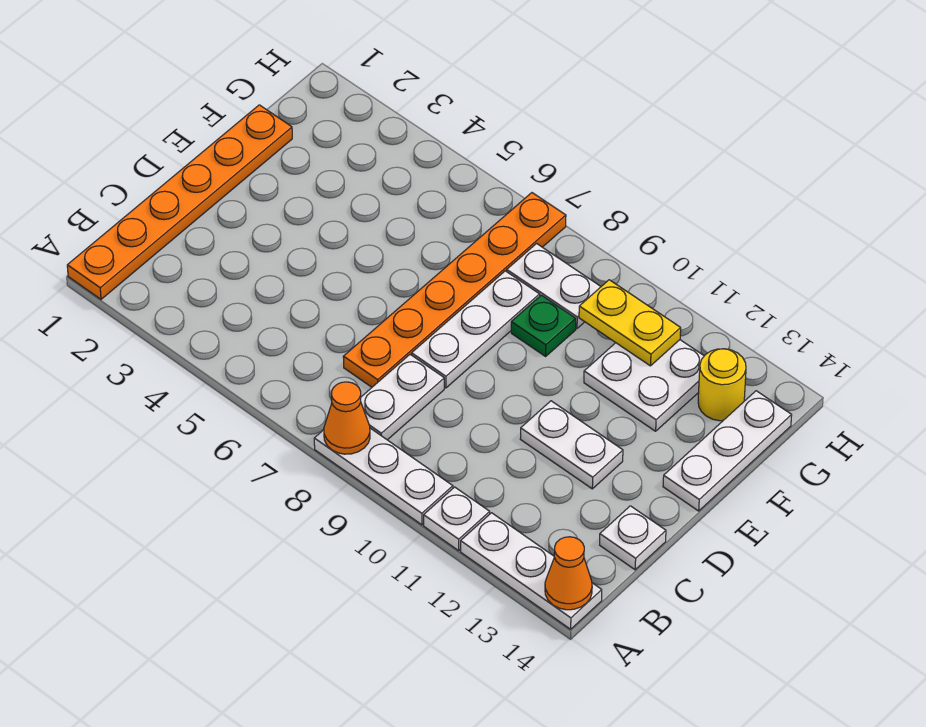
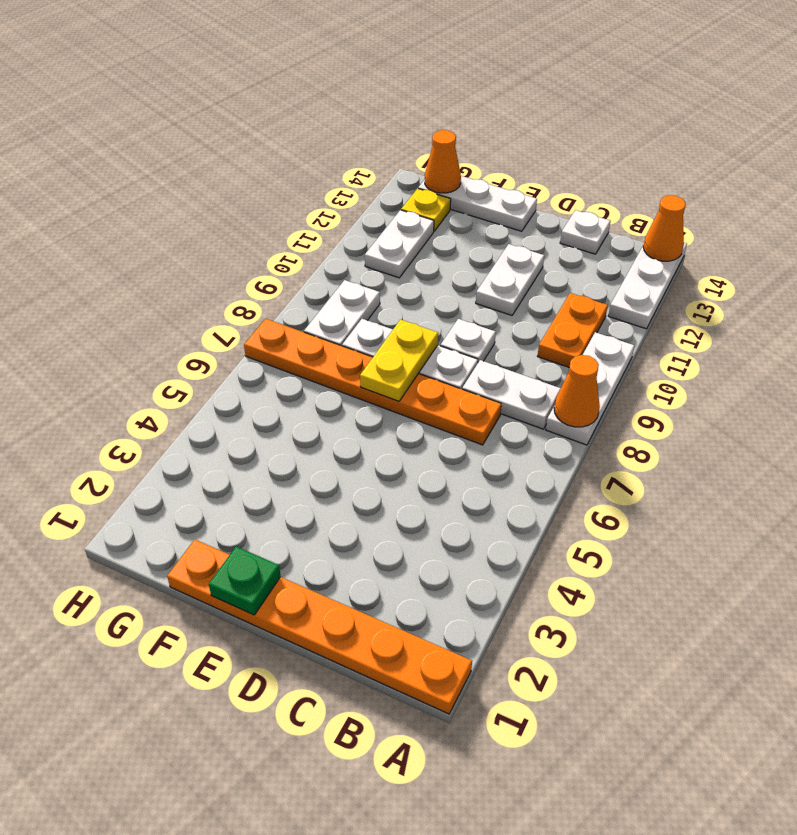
white 1x1 plate [424,487,490,551] -> white 1x1 plate moved to [441,319,496,362]
none -> orange 1x2 plate [538,293,608,367]
green 1x1 plate [511,295,576,356] -> green 1x1 plate moved to [209,547,281,615]
white 2x2 plate [584,340,704,431] -> white 1x2 plate [365,210,434,278]
yellow 1x2 plate [579,280,681,366] -> yellow 1x2 plate moved to [360,320,438,401]
yellow 1x1 round brick [698,349,746,421] -> yellow 1x1 plate [401,189,451,231]
none -> orange 1x1 cone [425,130,461,193]

